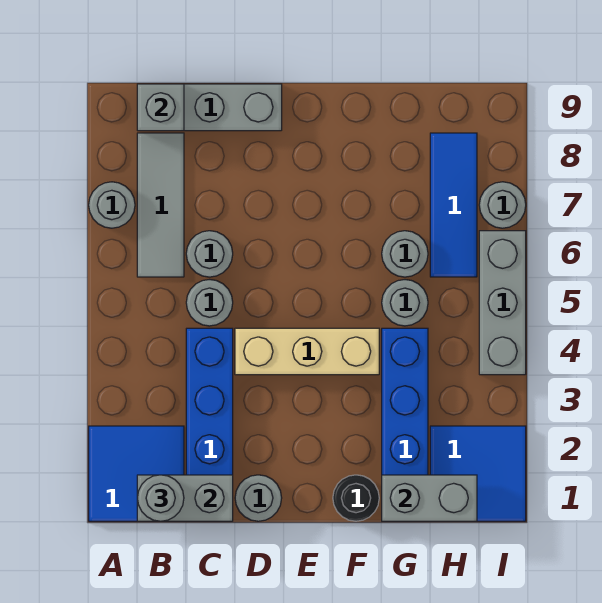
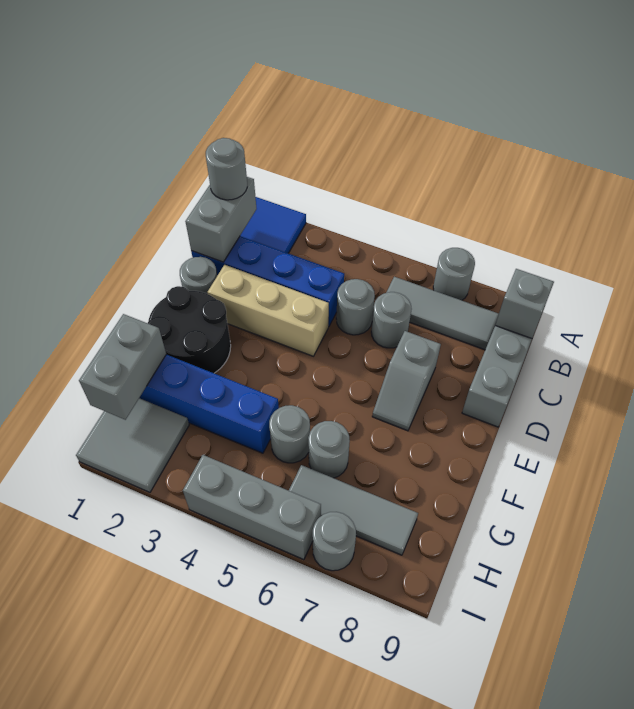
tan 1x3 brick [235,328,379,375] -> tan 1x3 brick turned to [207,265,329,356]
none -> grey 1x2 slope [372,331,441,431]
black 1x1 round brick [333,475,379,521] -> black 2x2 round brick [148,286,231,373]
blue 2x2 tile [430,426,526,521] -> grey 2x2 tile [76,398,189,492]
blue 1x3 tile [430,133,477,277] -> grey 1x3 tile [289,465,418,555]

